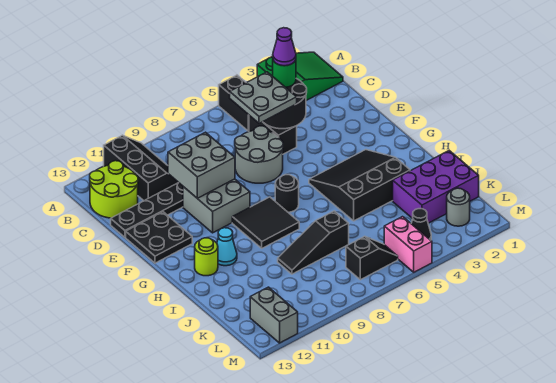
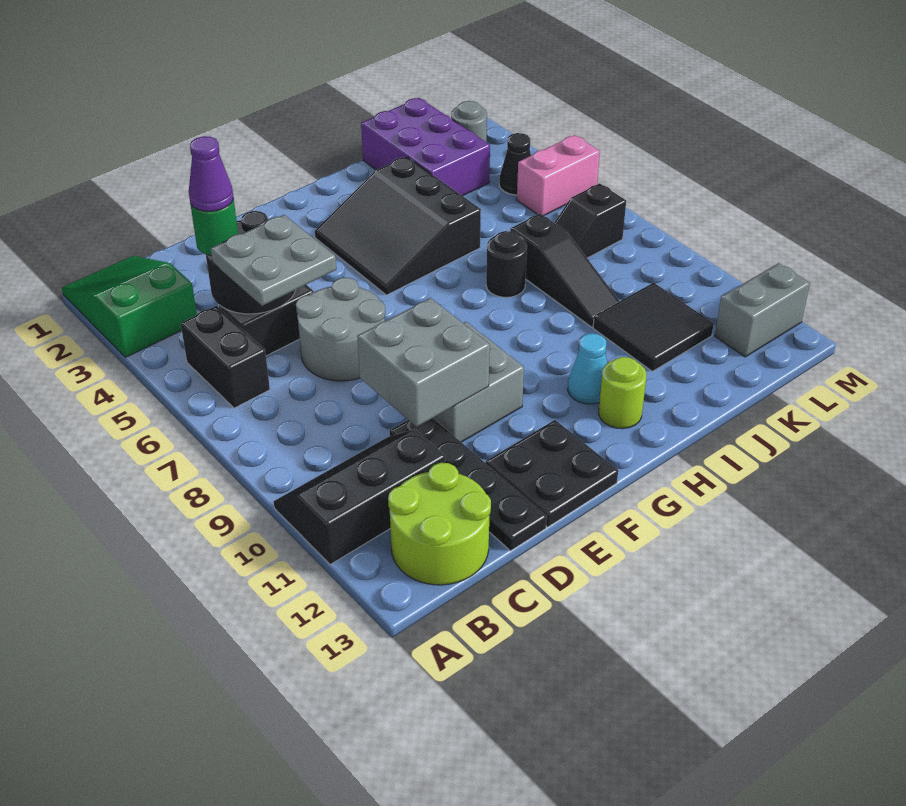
black 1x2 brick [219,75,249,131] -> black 1x2 brick turned to [181,306,270,408]
black 1x1 round brick [275,175,299,212] -> black 1x1 round brick moved to [486,231,527,297]
black 2x2 tile [232,197,299,248] -> black 2x2 tile moved to [593,283,714,371]
black 1x2 slope [346,236,398,280] -> black 1x2 slope turned to [554,183,626,258]

